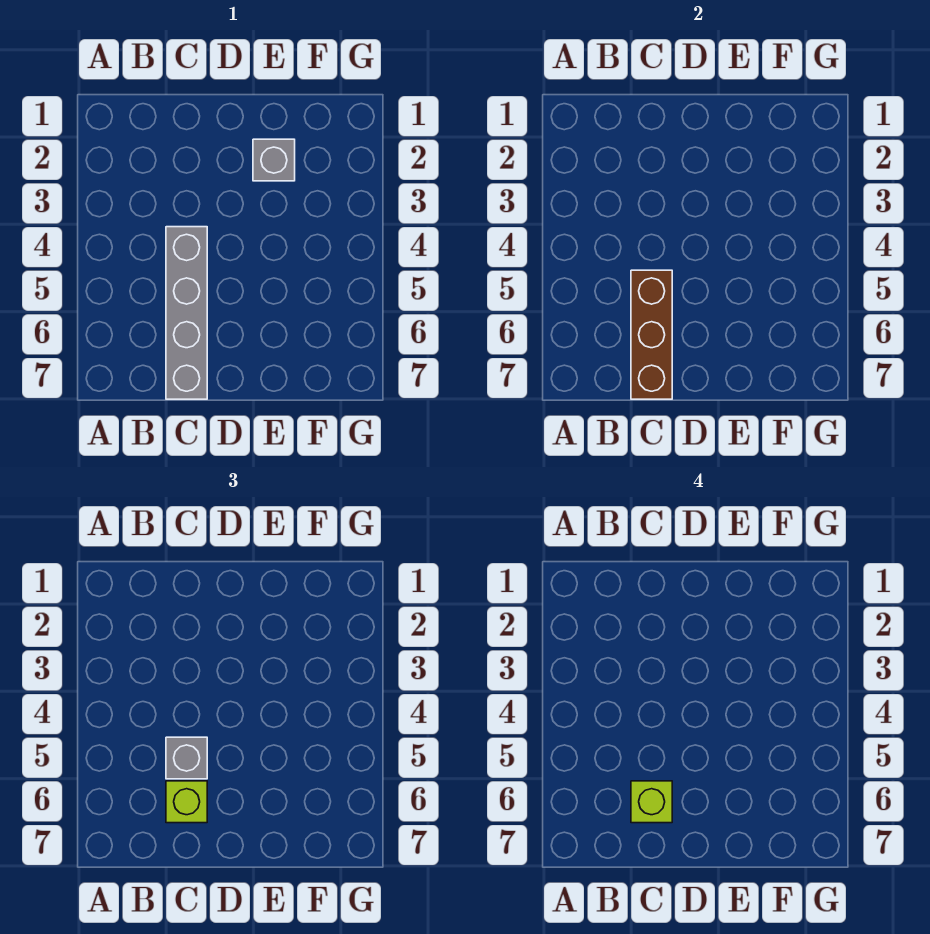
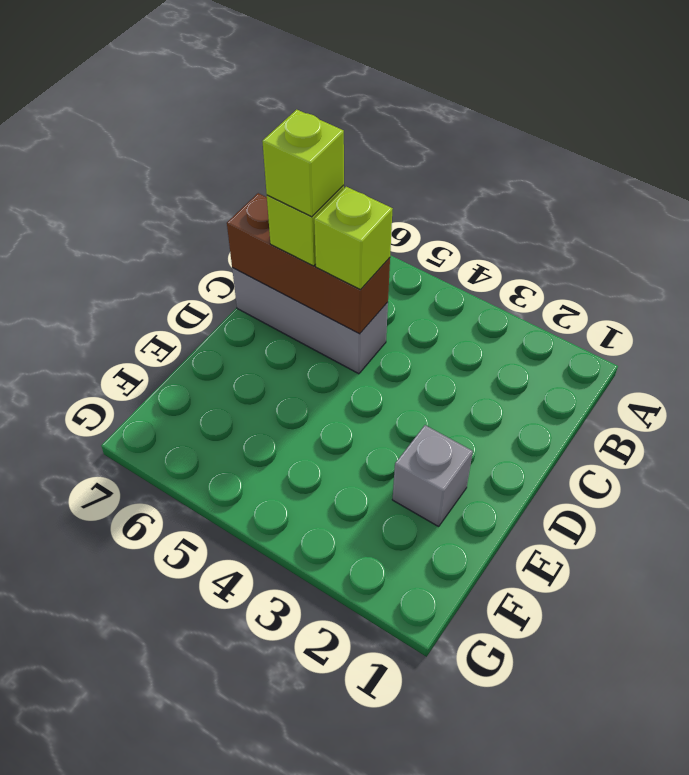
grey 1x4 brick [166,227,207,399] -> grey 1x3 brick [232,268,388,374]
grey 1x1 brick [166,737,207,779] -> lime 1x1 brick [314,187,393,290]

